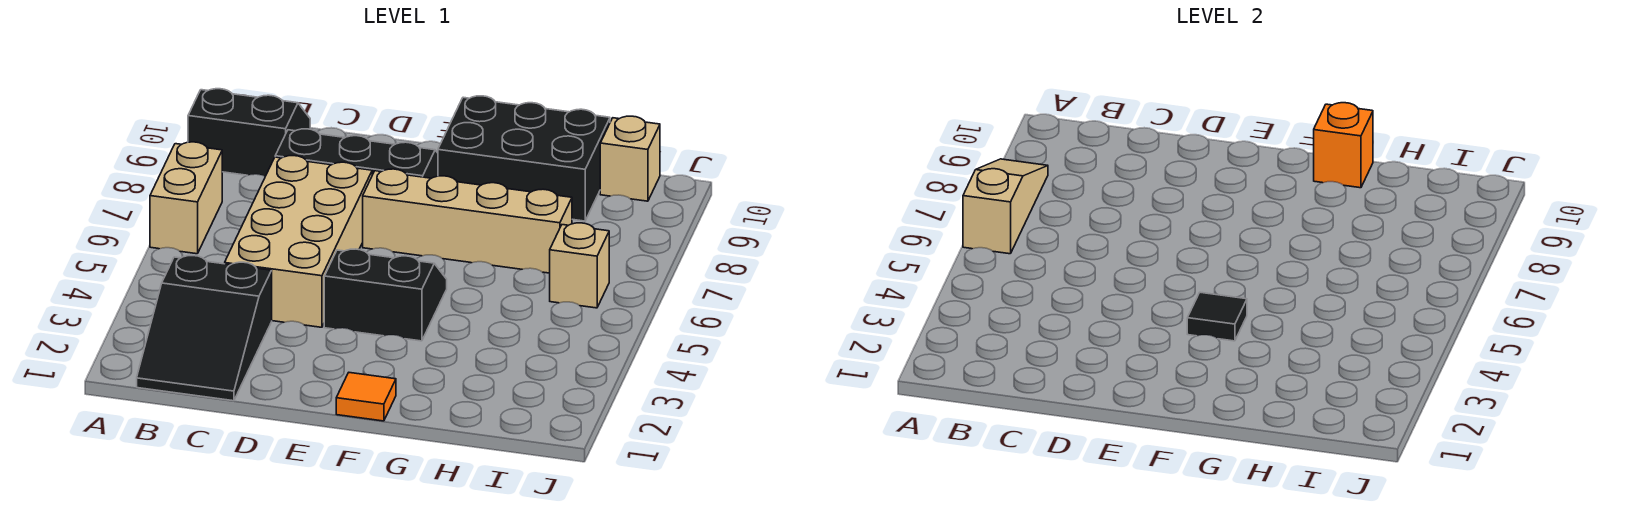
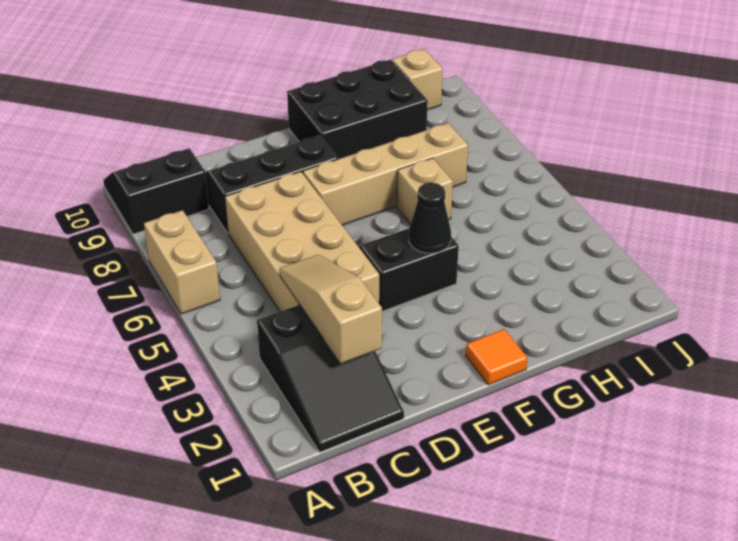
tan 1x3 slope [963,159,1048,254] -> tan 1x3 slope moved to [279,255,382,364]
black 1x1 tile [1187,292,1247,341] -> black 1x1 cone [409,182,451,253]
orange 1x1 brick [1314,103,1373,188] -> none
tan 1x1 brick [550,223,609,308] -> tan 1x1 brick moved to [397,158,453,224]

